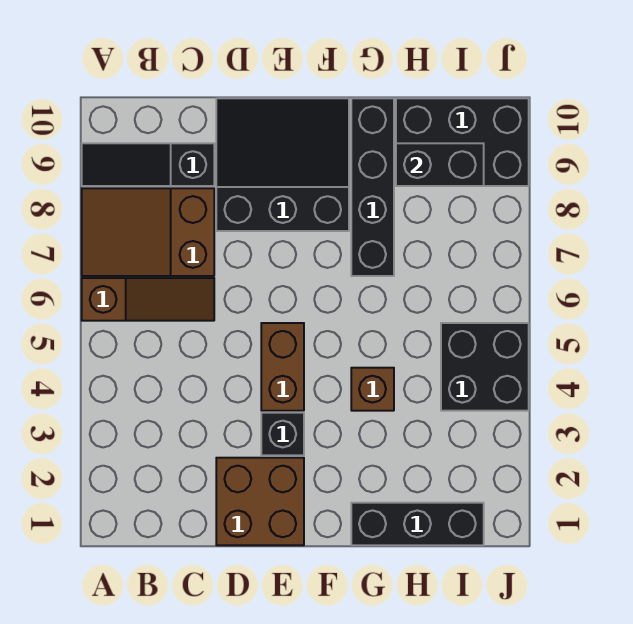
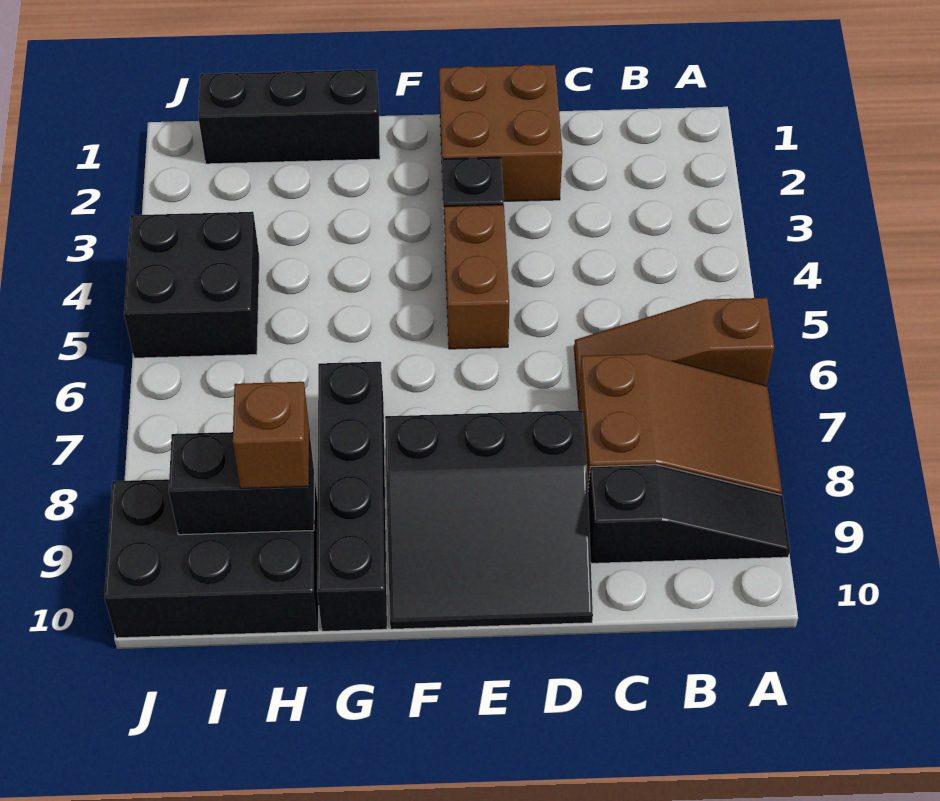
brown 1x1 brick [351,368,394,411] -> brown 1x1 brick moved to [233,382,309,488]

